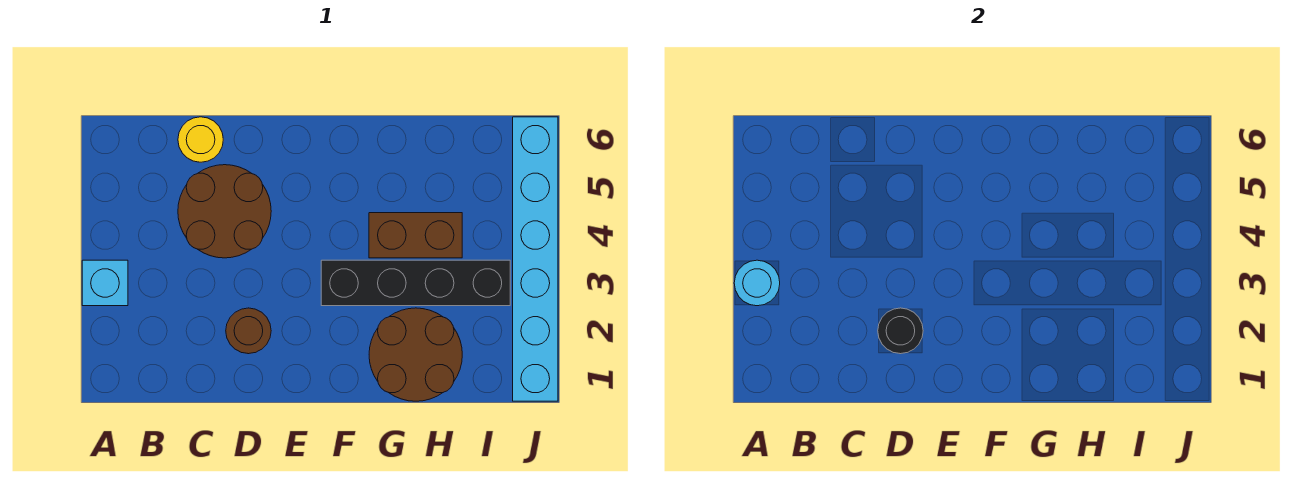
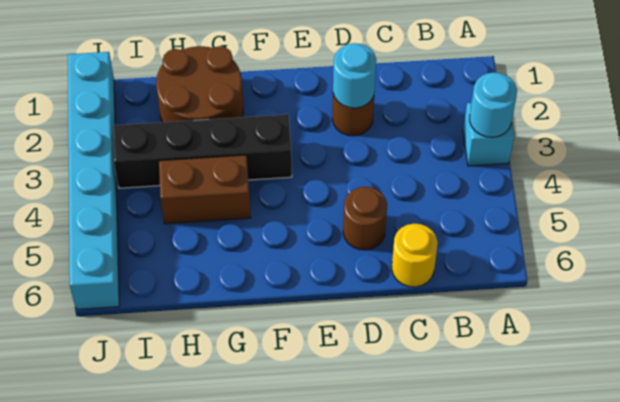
brown 2x2 round brick [178,165,271,258] -> brown 1x1 round brick [343,187,387,250]
black 1x1 round brick [878,308,923,354] -> cyan 1x1 round brick [333,43,376,108]

